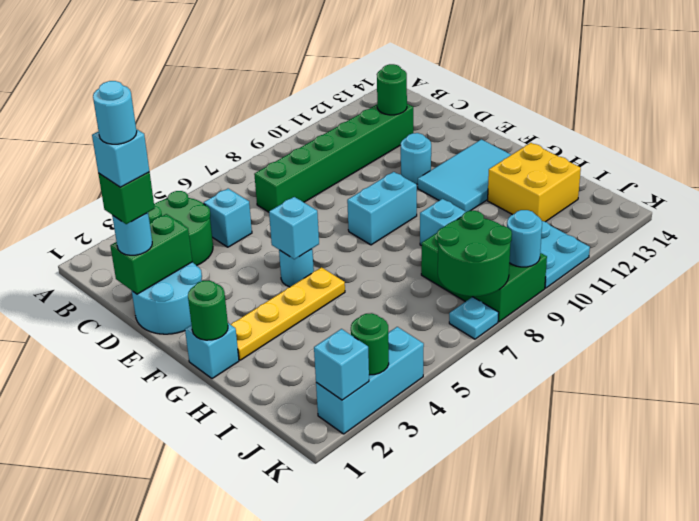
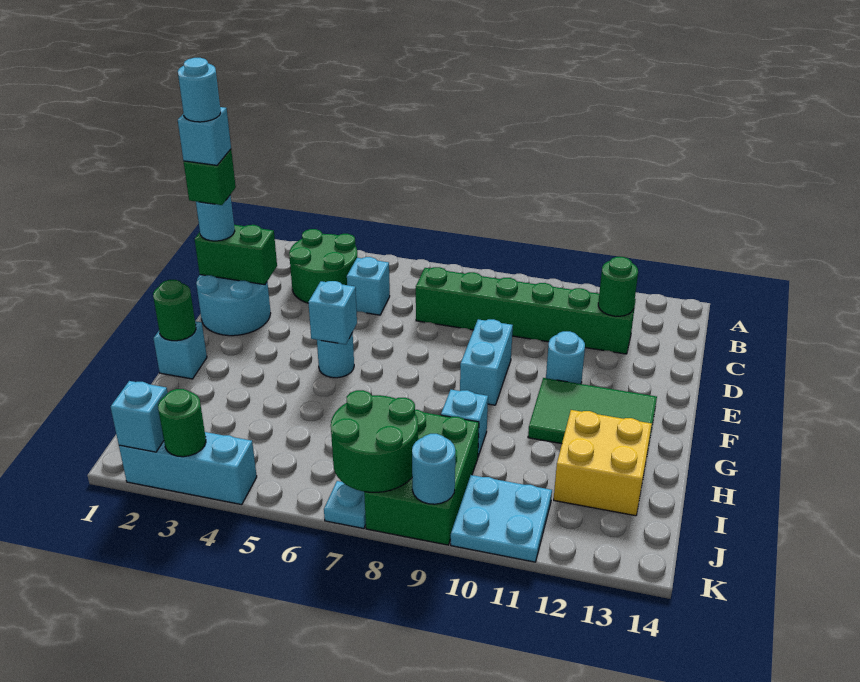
cyan 1x2 brick [347,172,417,245] -> cyan 1x2 brick turned to [460,319,513,405]
cyan 2x3 tile [418,139,511,212] -> green 2x3 tile [528,378,657,453]
yellow 1x4 plate [231,267,345,360] -> none

